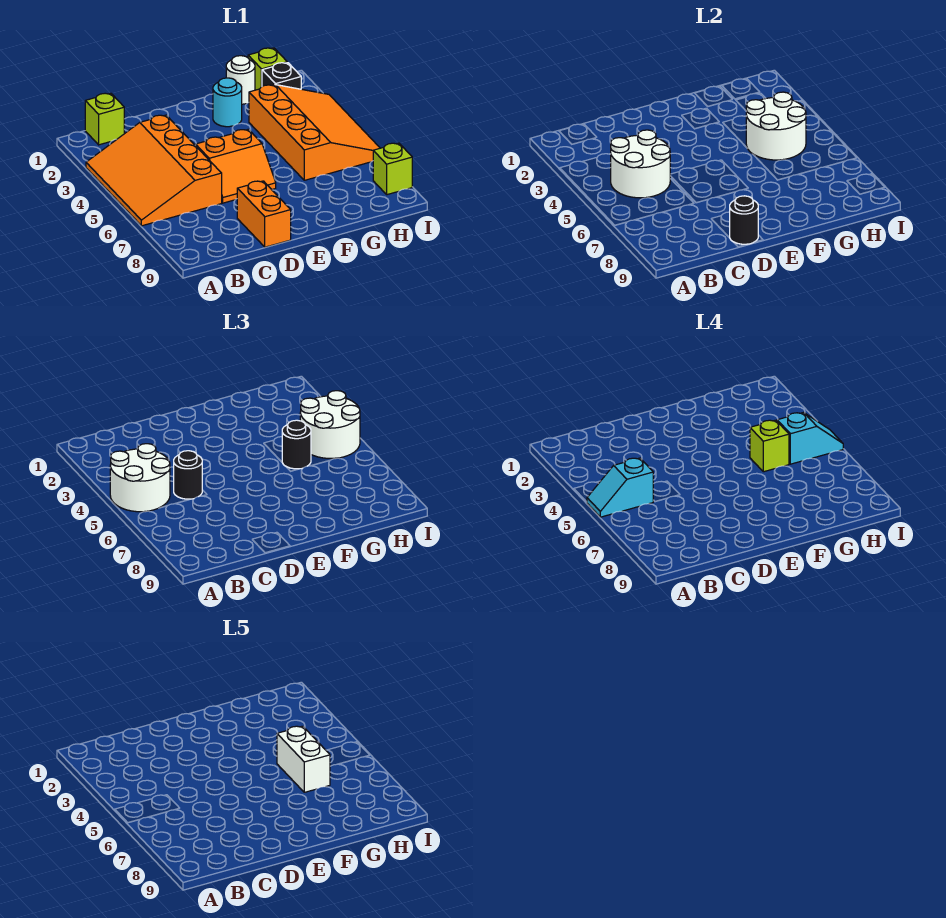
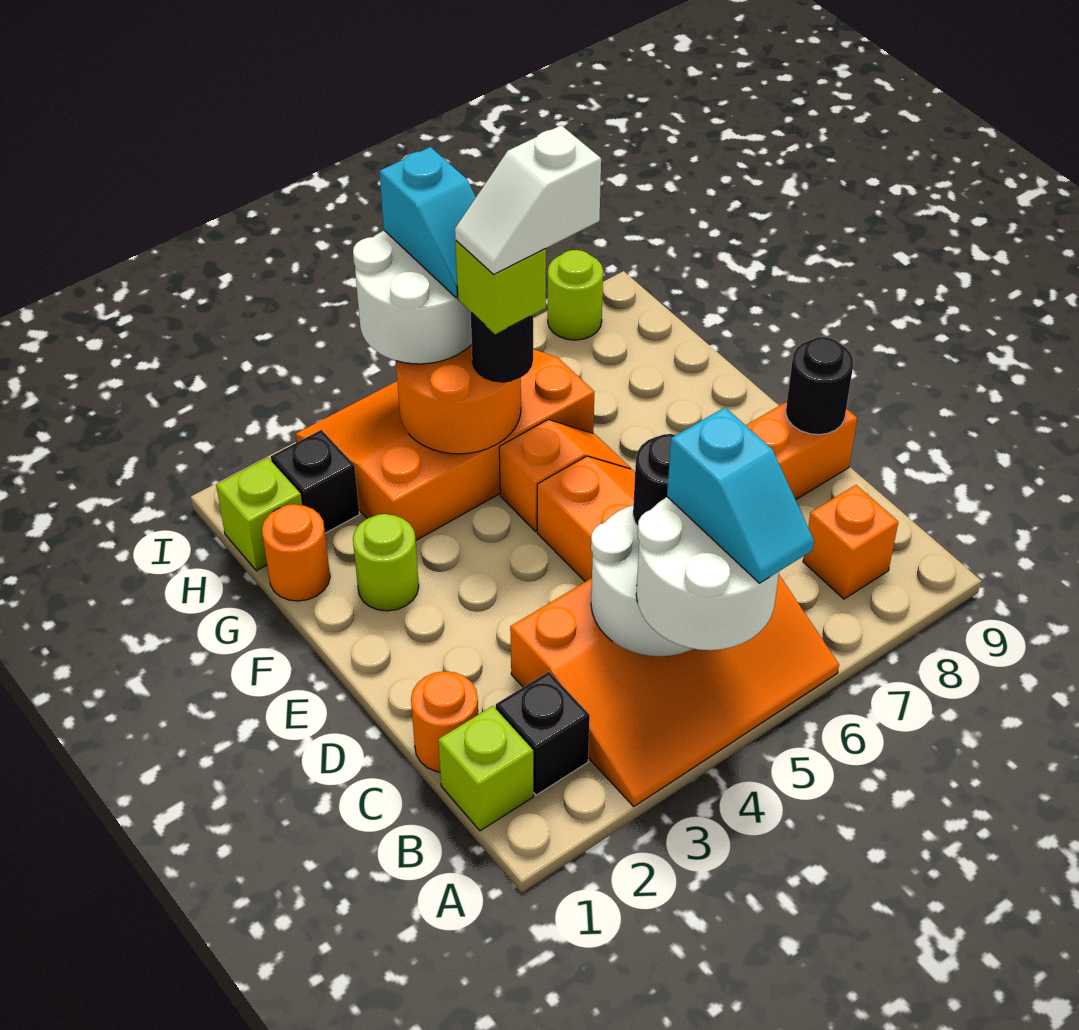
none -> black 1x1 brick [496,672,590,795]
none -> orange 1x1 brick [803,485,898,599]
none -> orange 1x1 round brick [411,671,478,772]
cyan 1x1 round brick [213,78,242,127] -> lime 1x1 round brick [353,514,419,611]
none -> orange 1x2 slope [499,420,631,531]
white 1x1 round brick [226,56,255,104] -> orange 1x1 round brick [262,504,330,601]
white 2x2 round brick [746,92,806,160] -> orange 2x2 round brick [396,345,521,454]
white 1x2 brick [277,726,330,792] -> white 1x2 slope [455,125,601,274]
cyan 1x2 slope [777,413,843,464] -> cyan 1x2 slope turned to [379,147,476,298]
lime 1x1 brick [373,143,412,195] -> lime 1x1 round brick [548,250,603,340]

